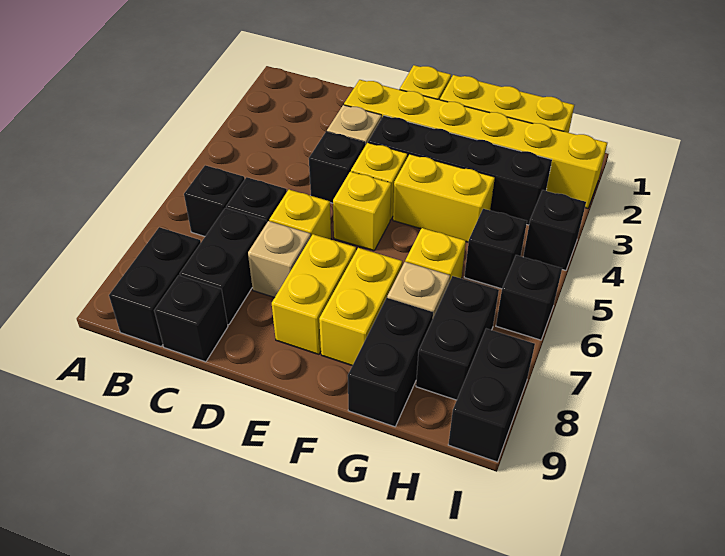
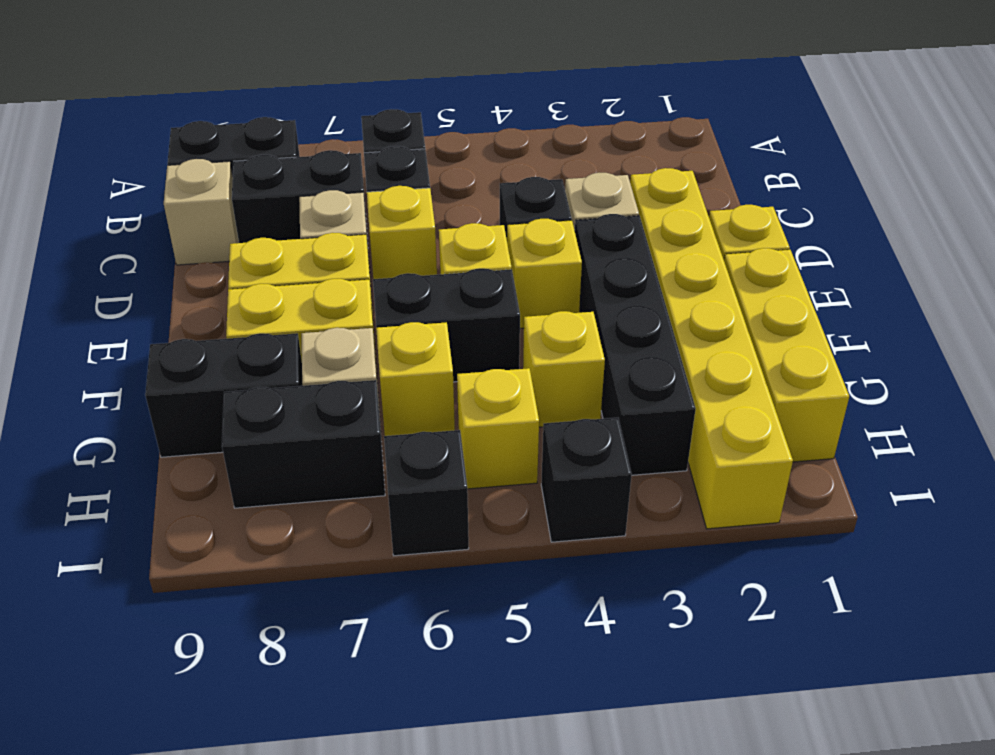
black 1x1 brick [154,275,228,362] -> tan 1x1 brick [164,159,239,265]
yellow 1x2 brick [393,154,495,242] -> yellow 1x1 brick [523,311,605,427]
black 1x1 brick [464,209,527,289] -> yellow 1x1 brick [457,368,539,489]
black 1x2 brick [448,329,535,462] -> black 1x2 brick moved to [373,268,520,382]

